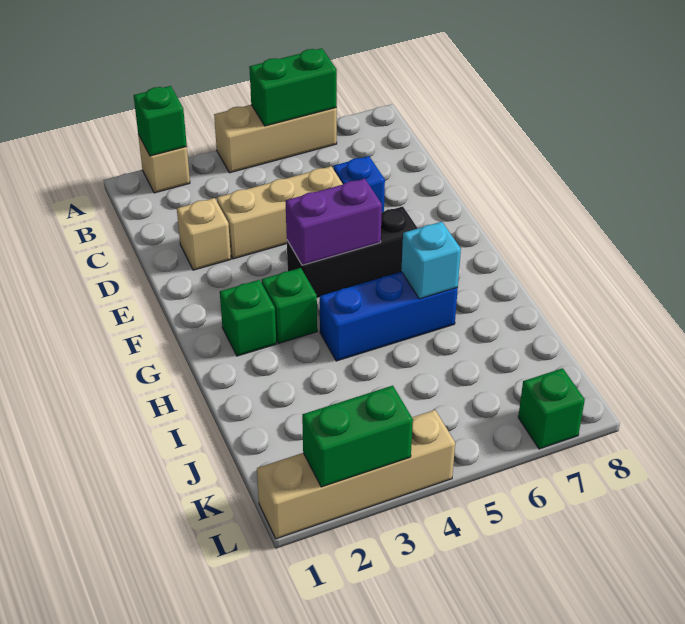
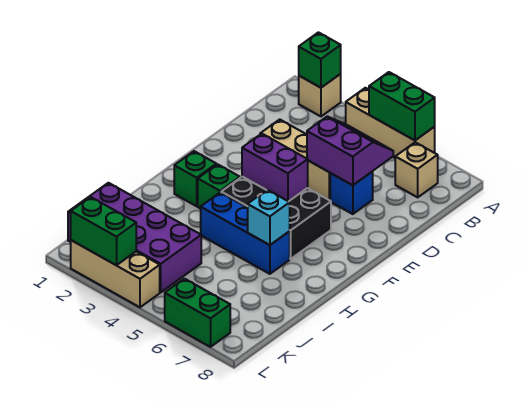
none -> purple 2x2 slope [307,116,393,185]
tan 1x1 brick [177,198,231,270] -> tan 1x1 brick moved to [395,142,438,197]
black 1x3 brick [287,206,418,298] -> black 2x3 brick [221,177,331,259]
none -> purple 2x4 brick [68,183,201,292]
tan 1x4 brick [257,410,455,539] -> tan 1x3 brick [71,240,160,307]
green 1x1 brick [518,368,585,449] -> green 1x2 brick [165,279,230,347]

